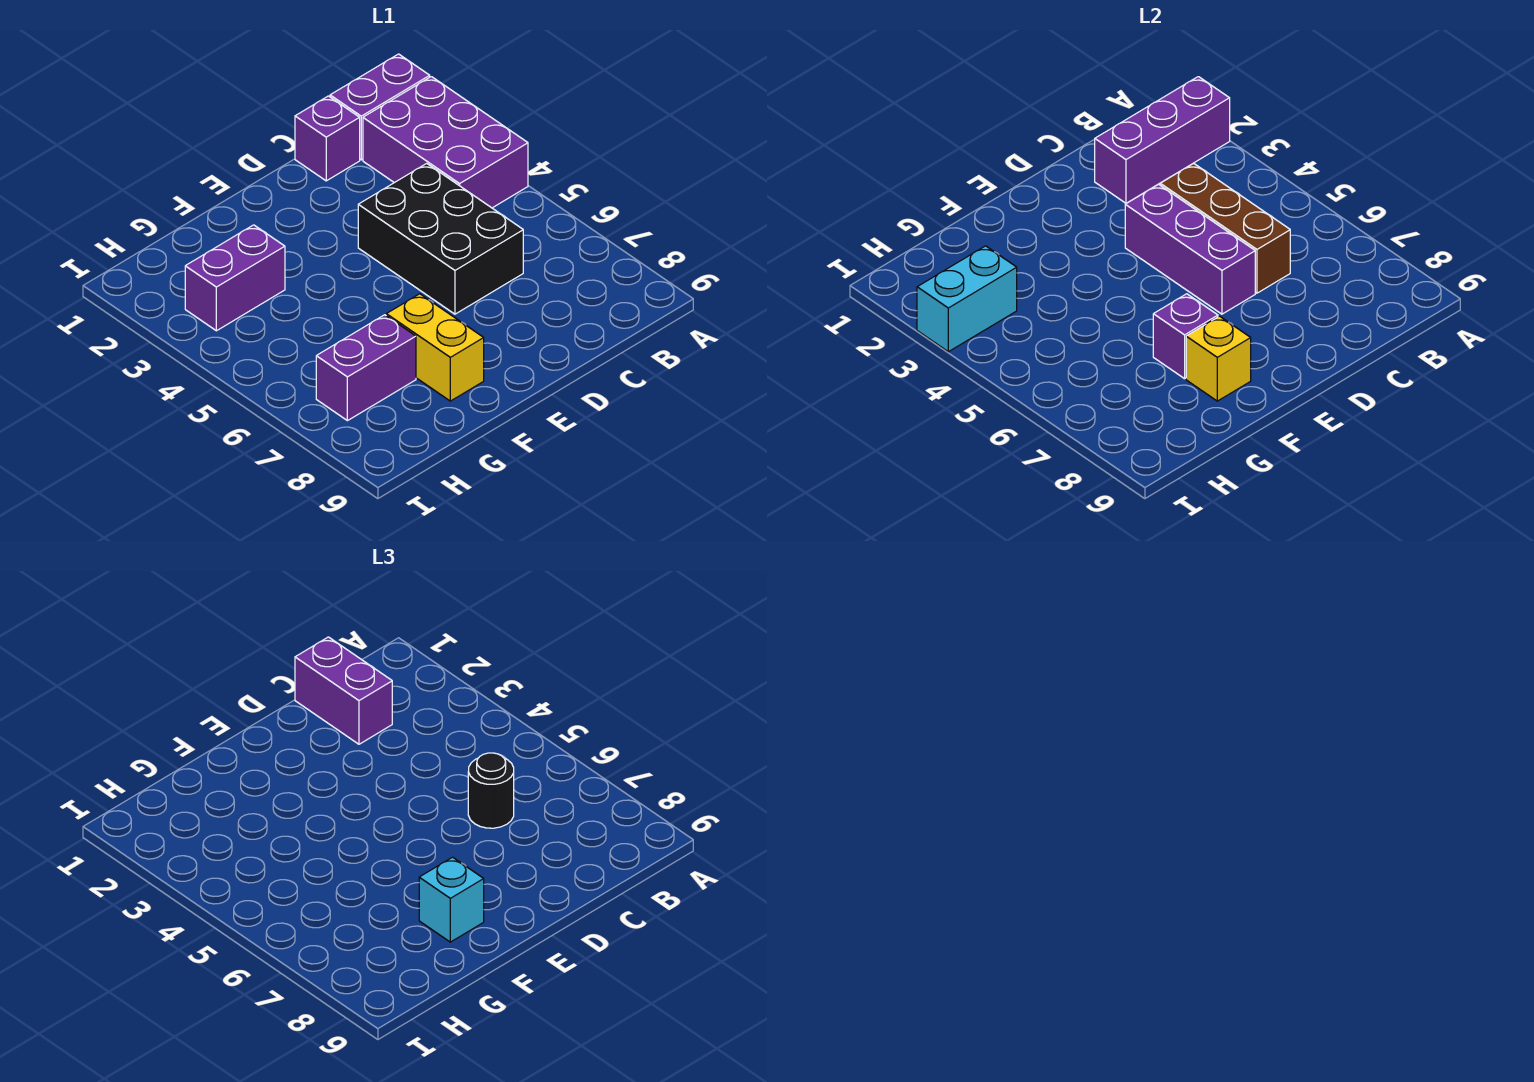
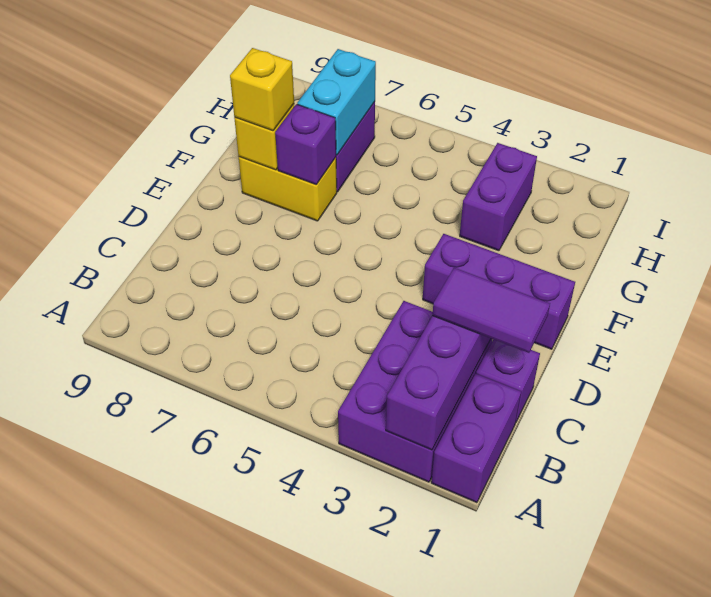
purple 2x3 brick [363,77,528,208] -> purple 2x3 brick turned to [338,301,492,482]
purple 1x2 brick [295,637,392,744] -> purple 1x2 tile [432,268,550,353]
black 2x3 brick [358,163,523,314] -> none
brown 1x3 brick [1160,163,1290,293] -> none
black 1x1 round brick [468,753,514,828] -> none
purple 1x3 brick [1125,184,1255,314] -> purple 1x3 brick moved to [423,234,575,349]
cyan 1x1 brick [419,857,484,942] -> yellow 1x1 brick [230,48,294,131]
cyan 1x2 brick [917,246,1017,352] -> cyan 1x2 brick moved to [297,49,376,155]

